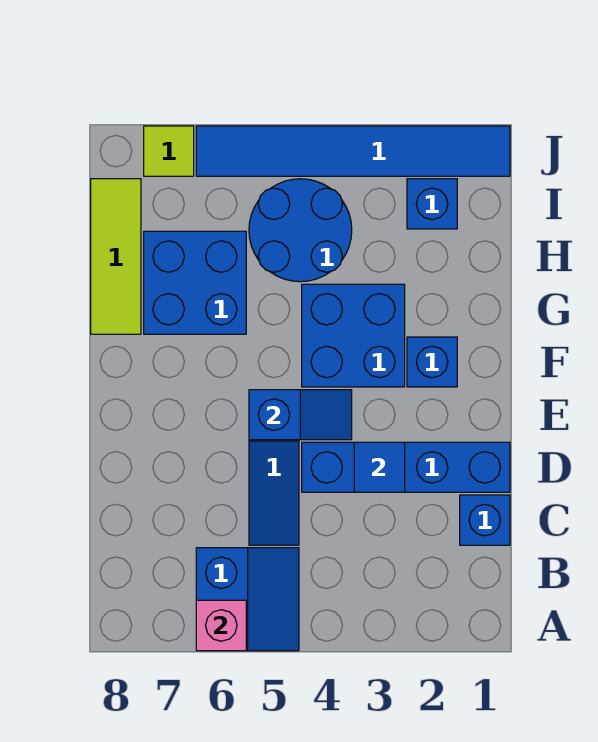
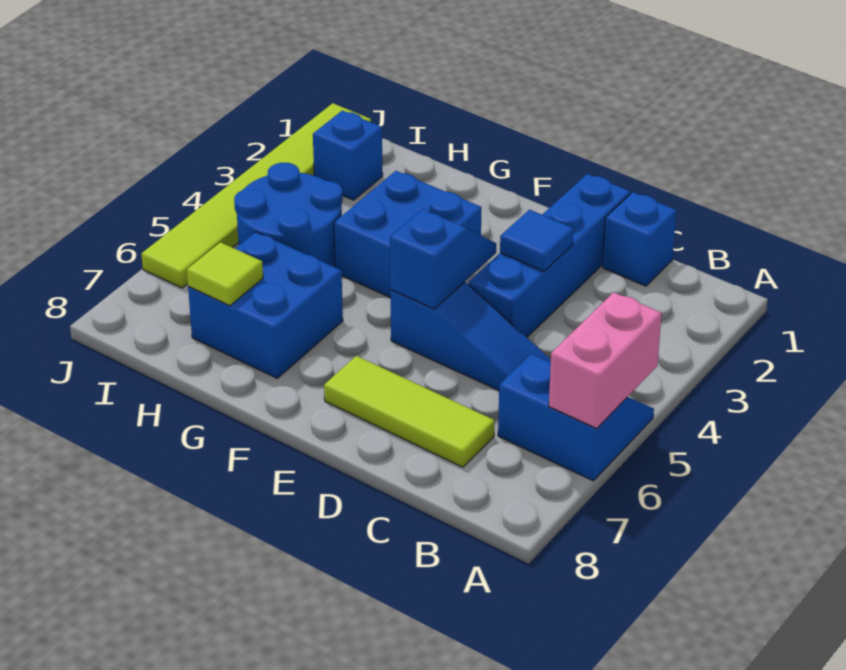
pink 1x1 brick [196,600,246,651] -> pink 1x2 brick [549,292,662,428]
blue 1x1 brick [407,337,457,387] -> none
lime 1x3 tile [91,179,141,334] -> lime 1x3 tile moved to [324,356,495,467]
blue 1x6 tile [196,126,510,176] -> lime 1x6 tile [141,103,371,288]
lime 1x1 tile [144,126,194,176] -> lime 1x1 tile moved to [187,242,263,306]

